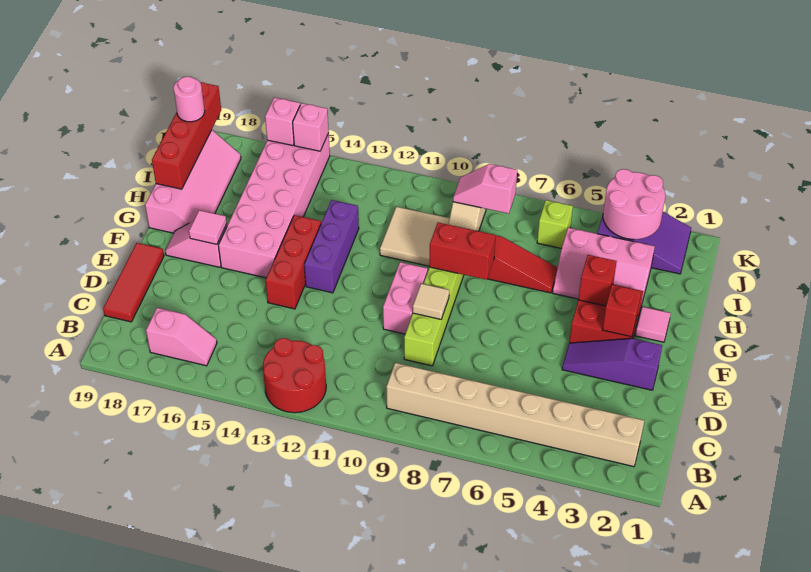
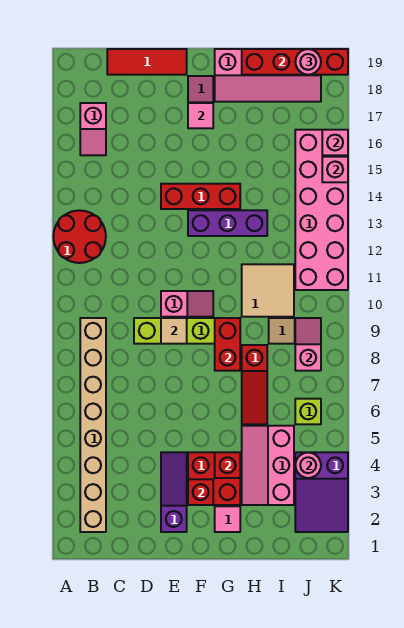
pink 1x2 brick [383,262,428,334] -> pink 1x2 slope [161,291,213,317]
pink 2x6 brick [218,133,330,278] -> pink 2x6 brick turned to [295,130,348,290]
pink 2x2 round brick [603,169,665,239] -> pink 1x1 round brick [295,452,321,478]

